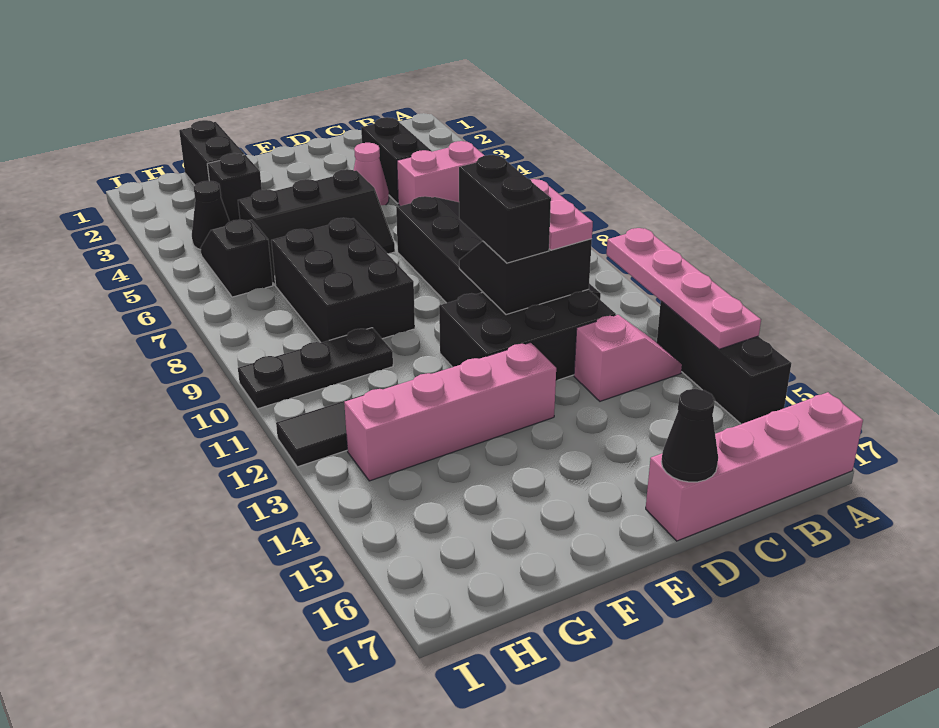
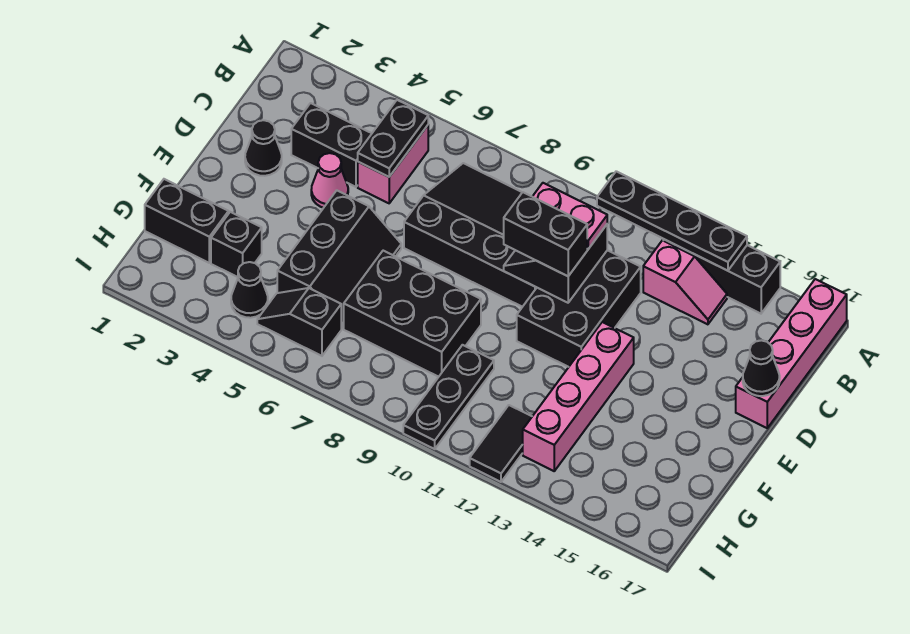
pink 1x4 plate [606,228,761,349] -> black 1x4 plate [597,171,747,271]
none -> black 1x2 plate [358,100,428,177]
pink 1x2 slope [574,315,682,401] -> pink 1x2 slope turned to [643,240,727,324]
none -> black 1x1 cone [245,120,282,176]

